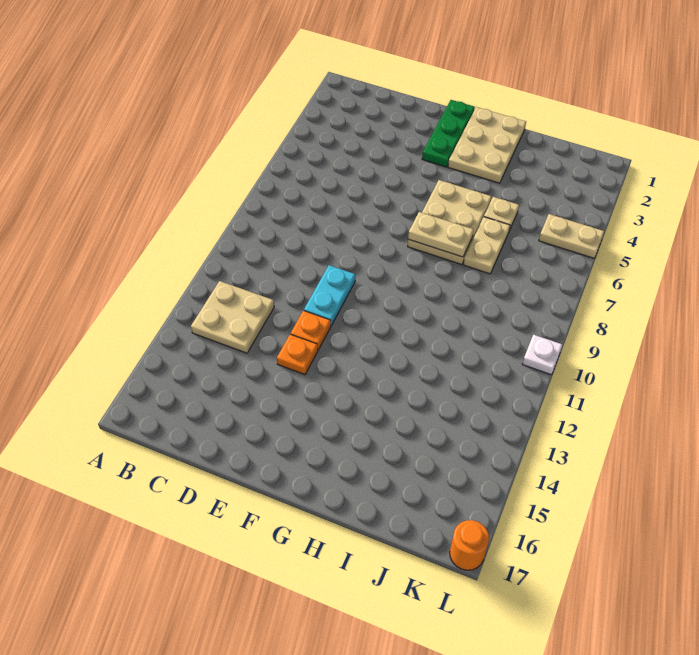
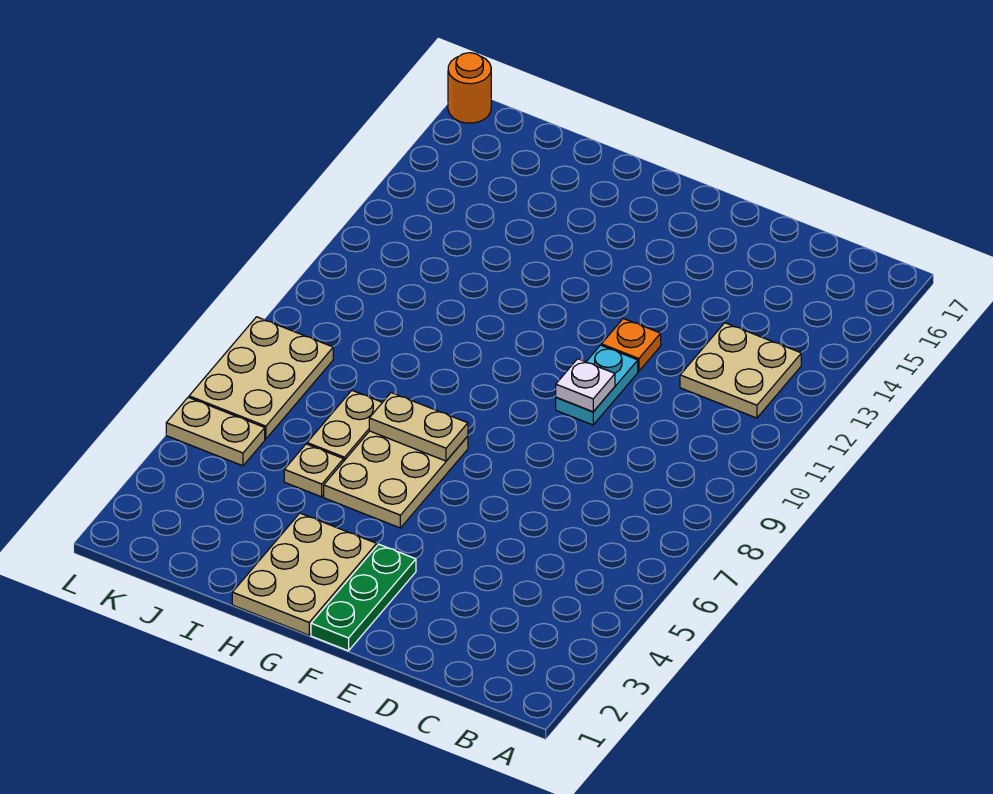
orange 1x1 plate [277,334,318,374] -> none
none -> tan 2x3 plate [189,317,333,439]
white 1x1 plate [522,335,562,375] -> white 1x1 plate moved to [556,359,615,412]

